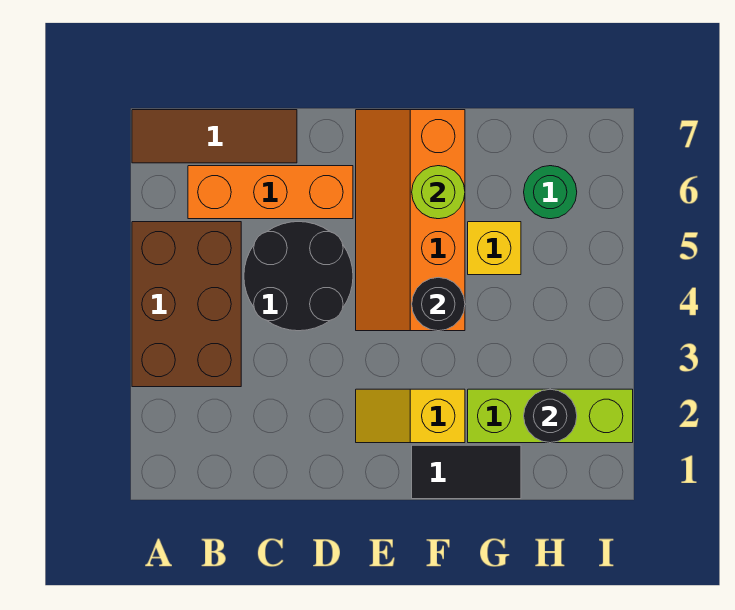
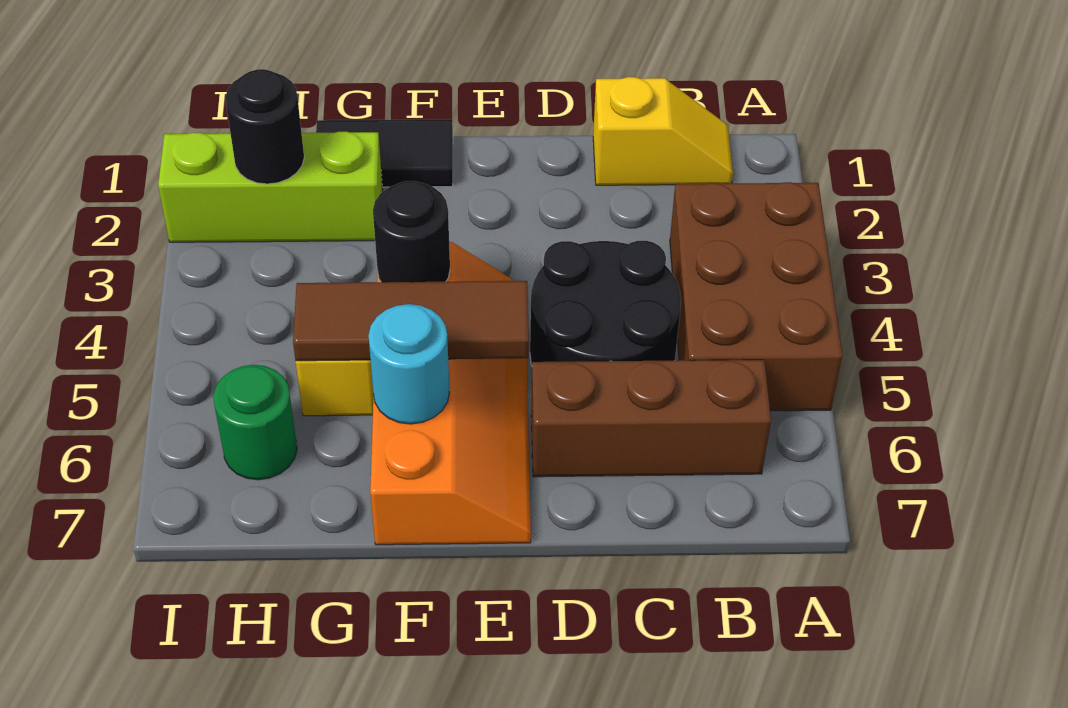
brown 1x3 tile [132,110,297,163] -> brown 1x3 tile moved to [293,281,529,361]
orange 1x3 brick [188,166,353,219] -> brown 1x3 brick [531,360,771,477]
yellow 1x2 slope [356,389,465,443] -> yellow 1x2 slope moved to [593,77,733,185]
lime 1x1 round brick [412,166,465,219] -> cyan 1x1 round brick [368,304,450,424]

